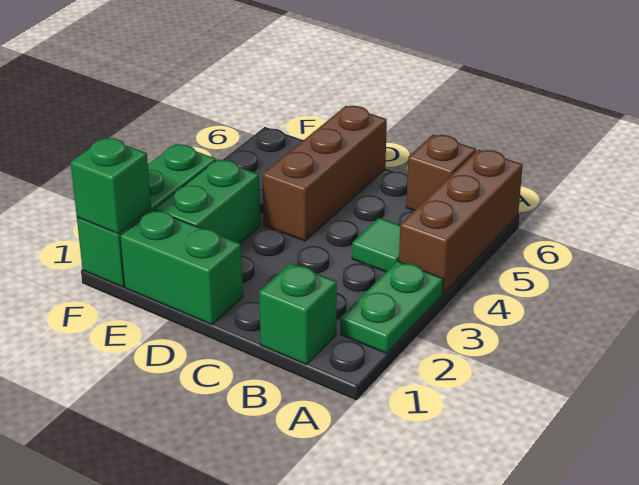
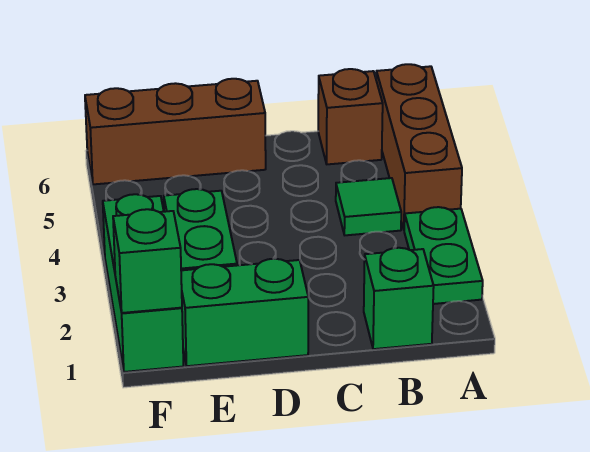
brown 1x3 brick [263,106,387,241] -> brown 1x3 brick turned to [85,79,266,184]

